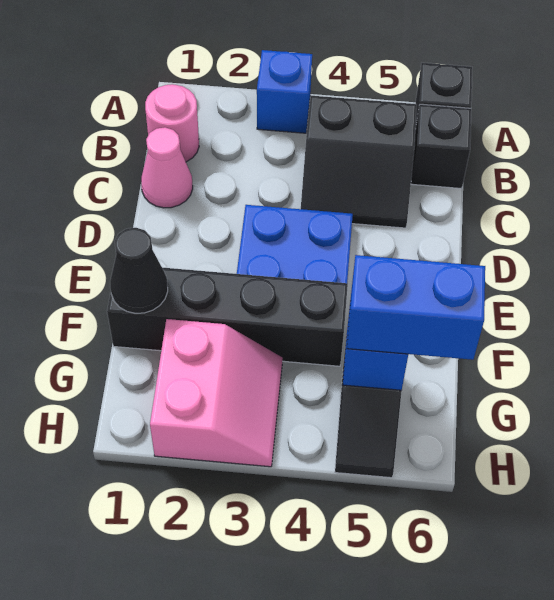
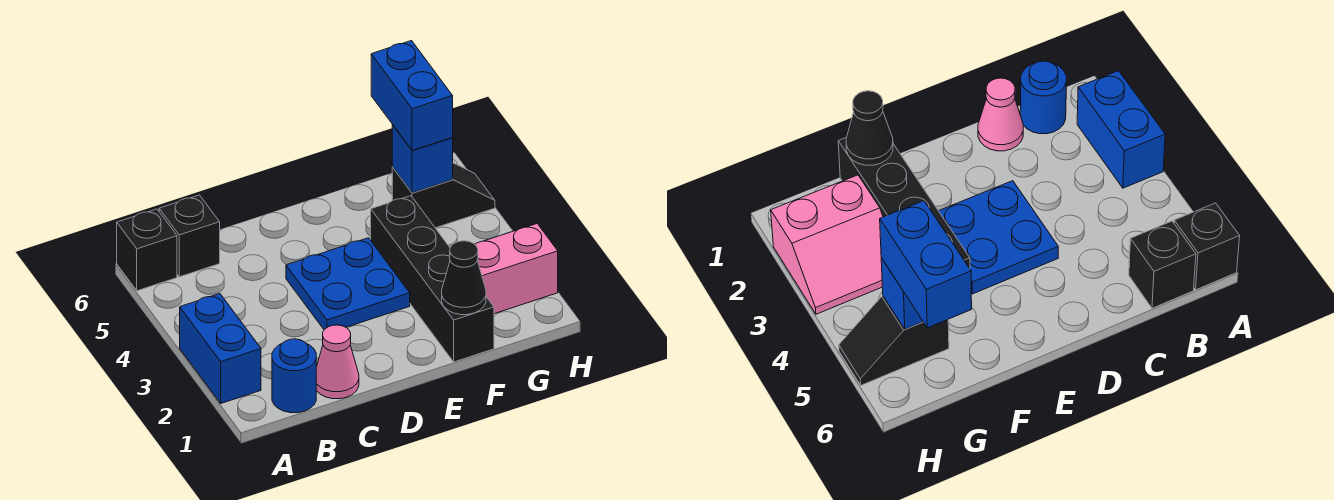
blue 1x1 brick [257,50,312,133] -> blue 1x2 brick [180,294,261,403]
pink 1x1 round brick [145,84,199,162] -> blue 1x1 round brick [272,339,316,413]
black 2x2 slope [301,96,417,228] -> none

